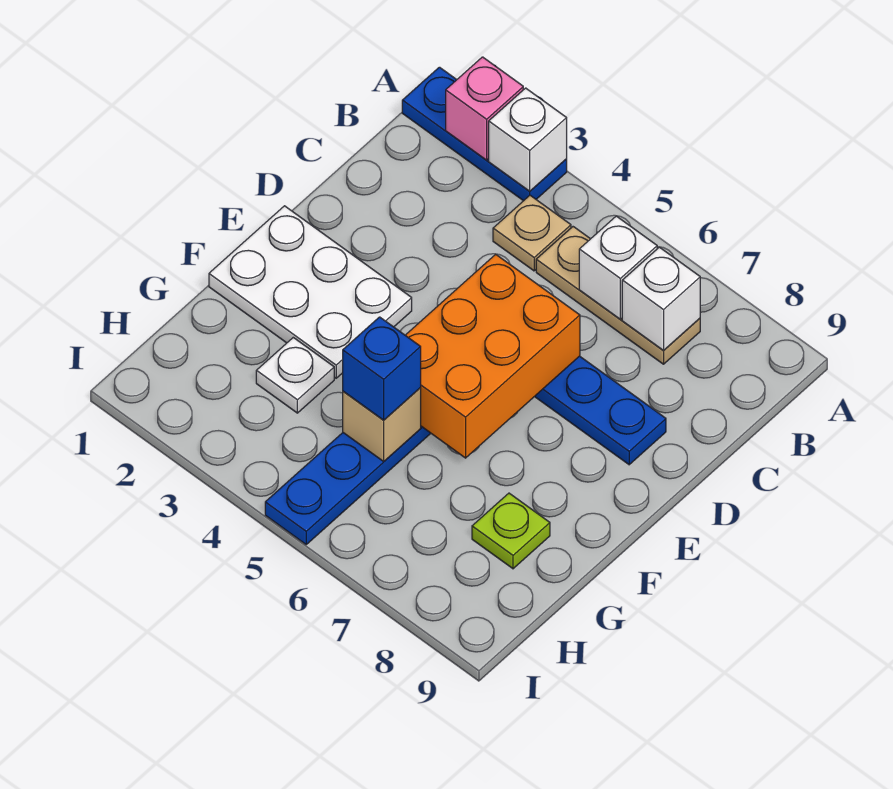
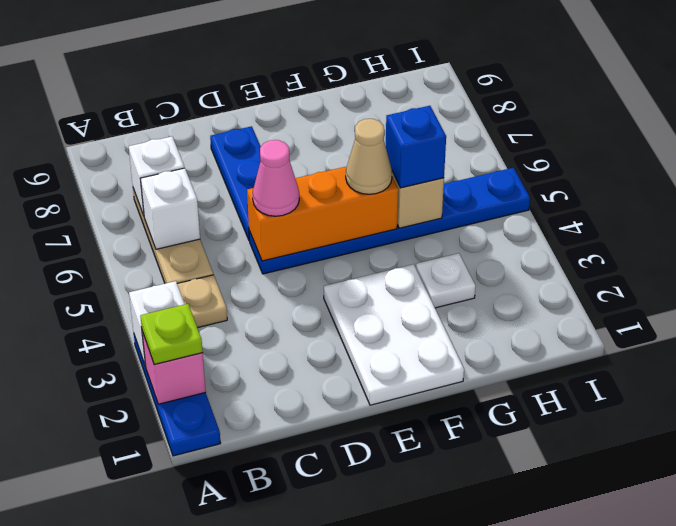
orange 2x3 brick [405,254,580,458] -> orange 1x3 brick [247,167,398,261]
none -> pink 1x1 cone [253,140,299,216]
none -> tan 1x1 cone [346,119,392,194]
lime 1x1 plate [472,493,550,569] -> lime 1x1 plate moved to [140,304,203,365]

